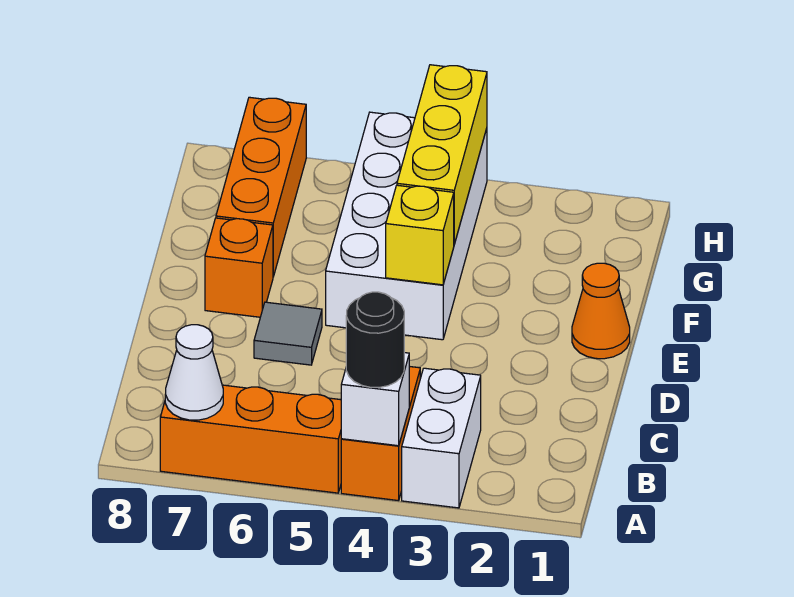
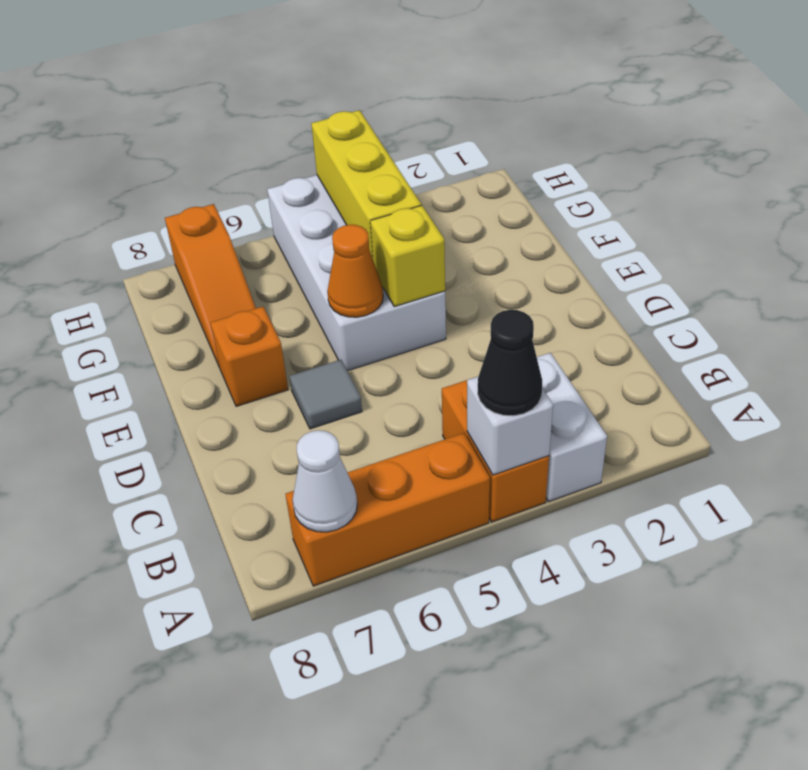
black 1x1 round brick [346,292,404,388] -> black 1x1 cone [478,310,542,416]
orange 1x1 cone [572,263,630,359] -> orange 1x1 cone moved to [327,225,383,317]
orange 1x3 brick [216,97,306,277] -> orange 1x3 slope [165,204,256,368]

